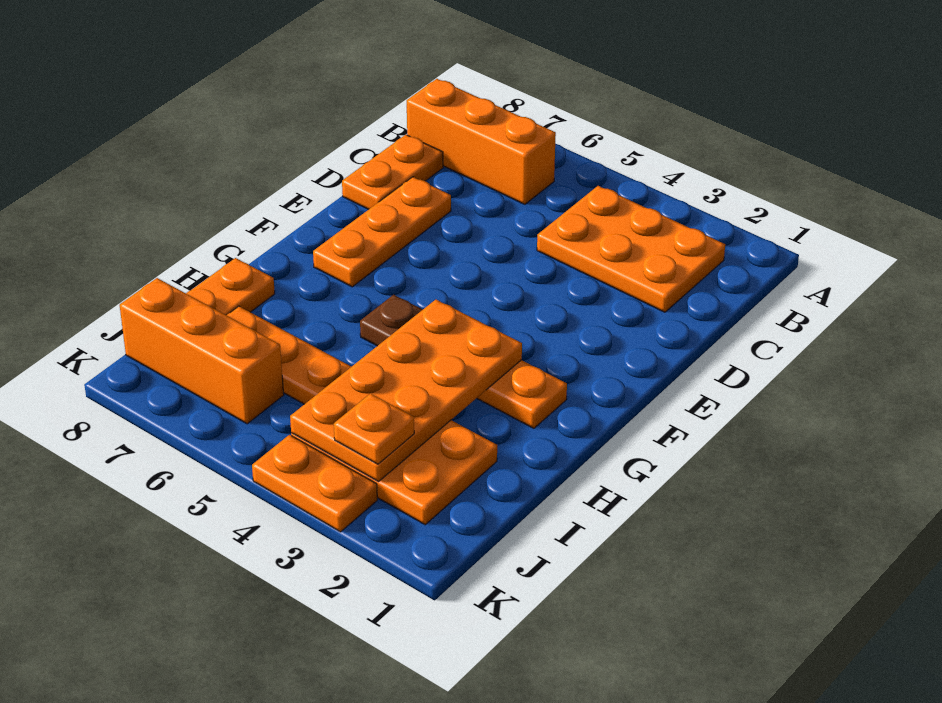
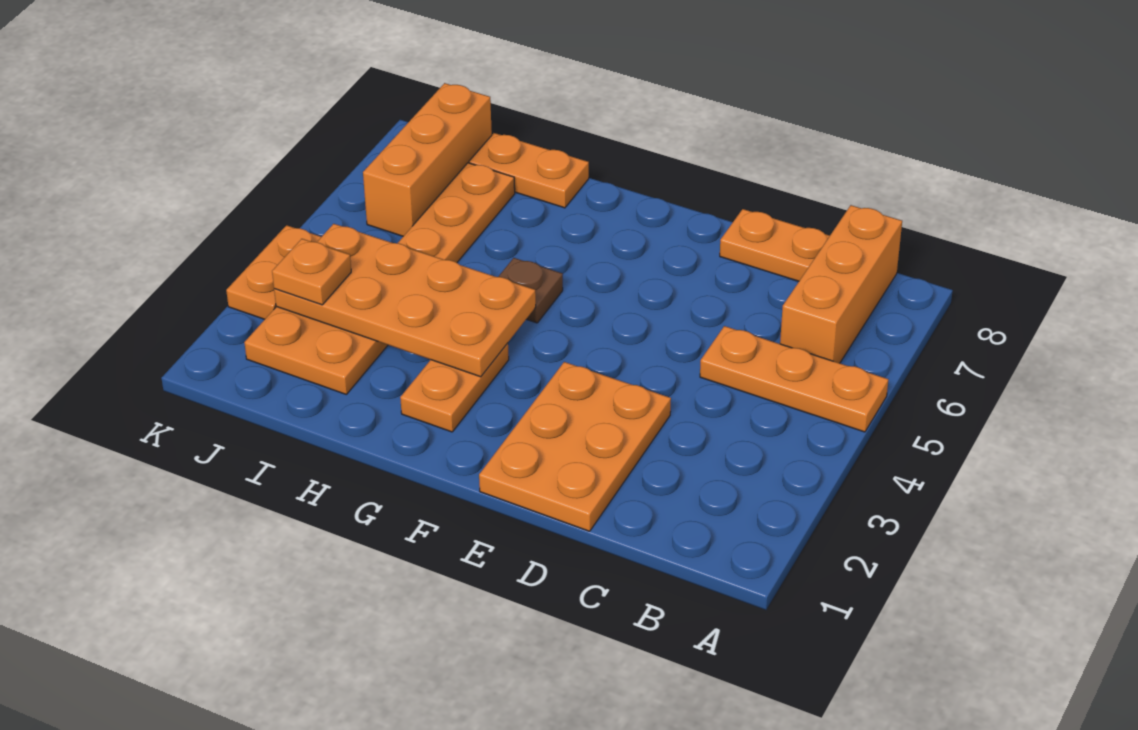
orange 2x3 plate [537,186,725,312] -> orange 2x3 plate moved to [479,362,671,531]
orange 1x3 plate [313,177,451,287] -> orange 1x3 plate moved to [700,326,888,432]

